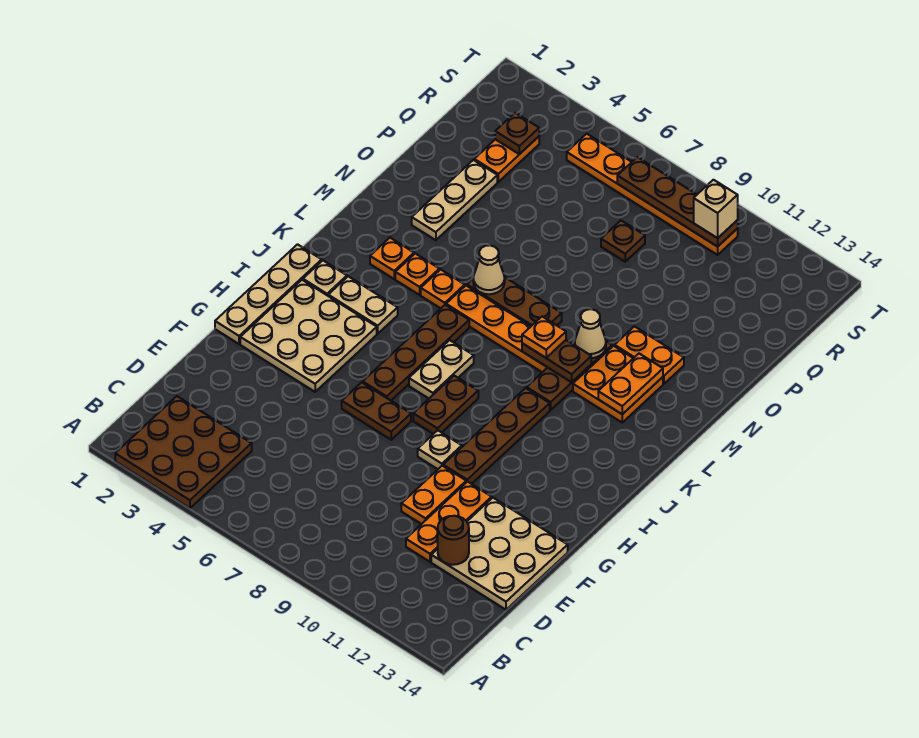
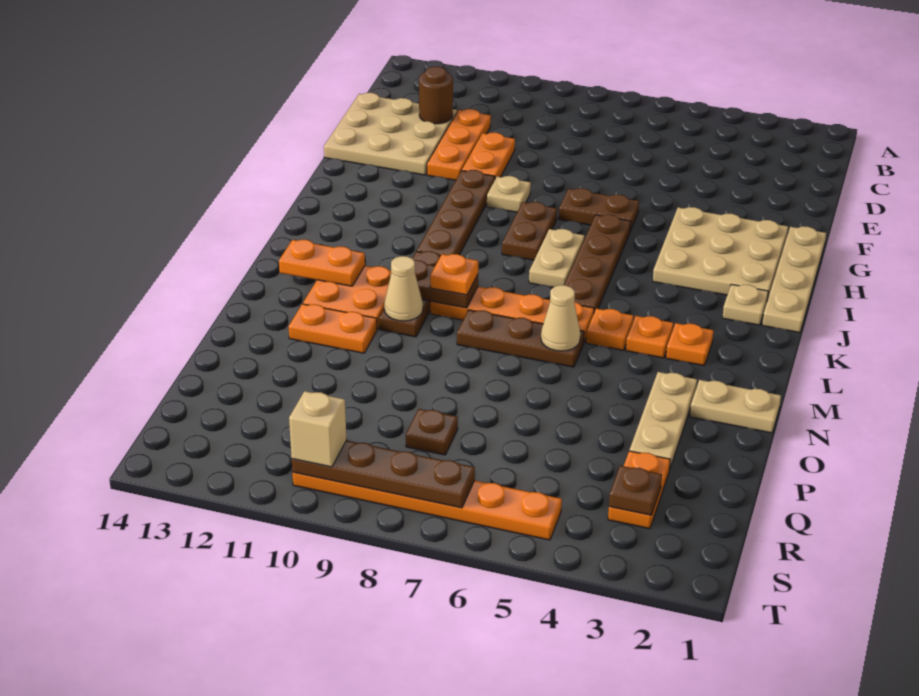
brown 3x3 plate [115,396,252,508] -> none
tan 1x2 plate [328,276,398,334] -> tan 1x2 plate moved to [690,380,781,433]
orange 1x2 plate [598,354,663,414] -> orange 1x2 plate turned to [279,240,365,286]

